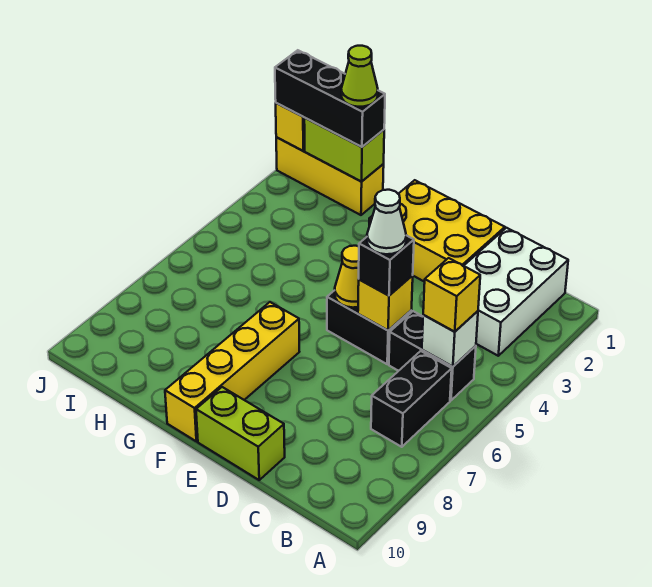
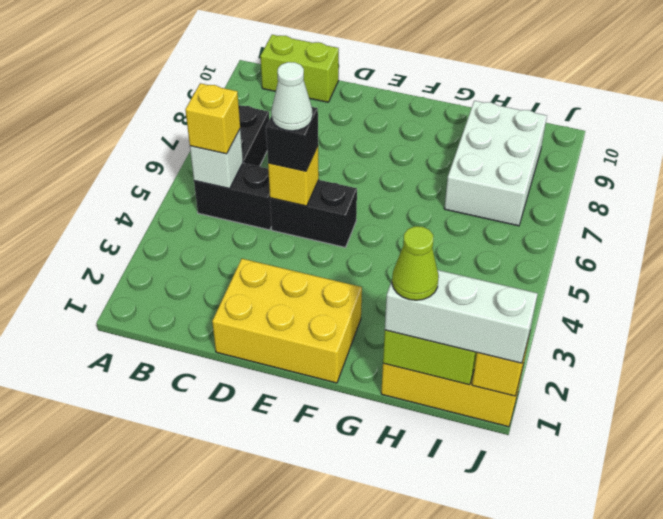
white 2x3 brick [464,228,568,356] -> white 2x3 brick moved to [444,101,547,226]
lime 1x2 brick [196,387,285,480] -> lime 1x2 brick moved to [260,35,339,102]
yellow 1x1 cone [335,246,359,308] -> none
yellow 1x4 brick [165,302,299,441] -> none
black 1x3 brick [275,50,385,147] -> white 1x3 brick [385,270,538,363]

